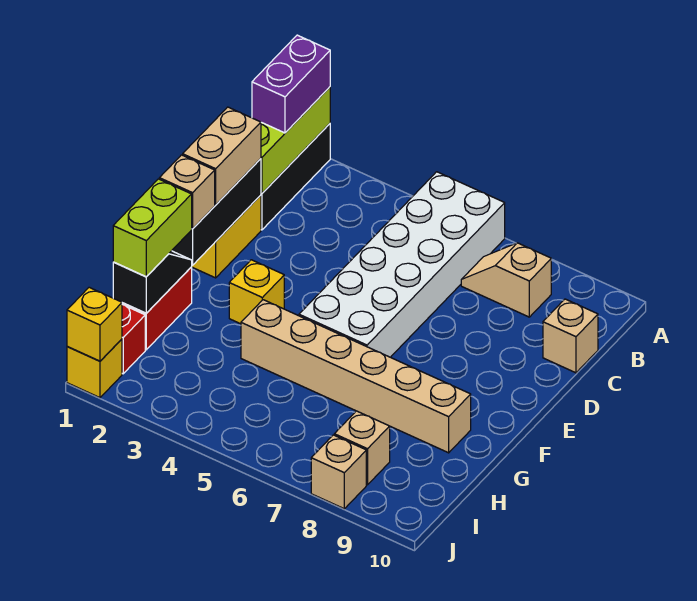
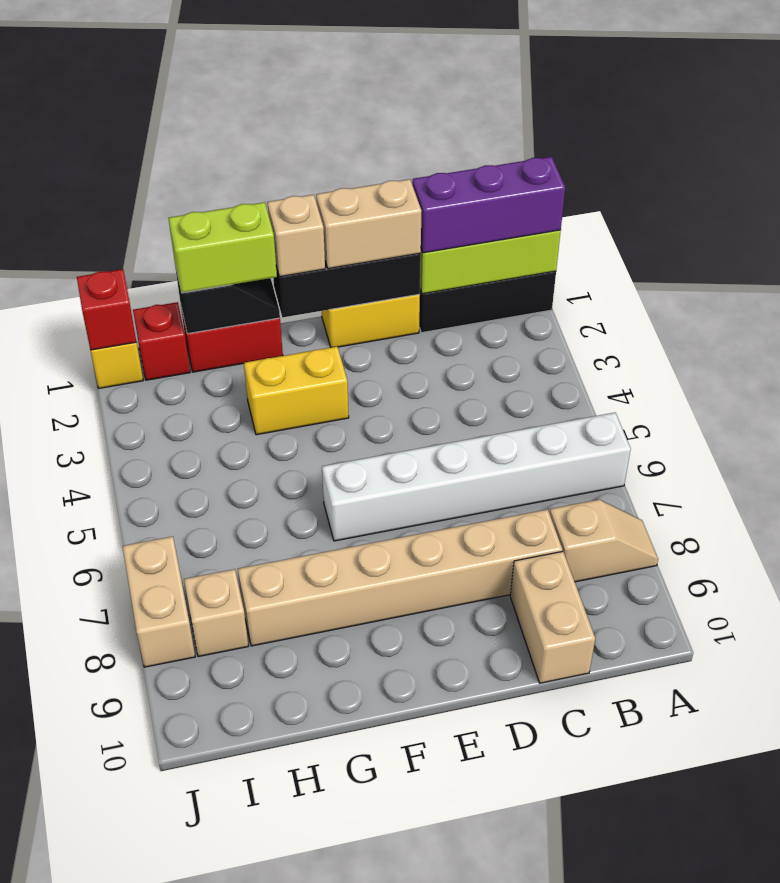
purple 1x2 brick [252,35,330,133] -> purple 1x3 brick [412,157,565,253]
white 2x6 brick [299,172,505,357] -> white 1x6 brick [322,413,631,541]
tan 1x2 slope [461,243,551,317] -> tan 1x2 slope turned to [550,500,658,582]
tan 1x1 brick [543,299,598,373] -> tan 1x2 brick [510,551,595,683]
yellow 1x1 brick [229,260,284,324] -> yellow 1x2 brick [244,347,349,435]
tan 1x6 brick [241,300,471,453] -> tan 1x6 brick turned to [238,509,562,646]
yellow 1x1 brick [67,287,122,361] -> red 1x1 brick [77,269,136,350]
tan 1x1 brick [311,435,366,509] -> tan 1x2 brick [123,536,195,667]

